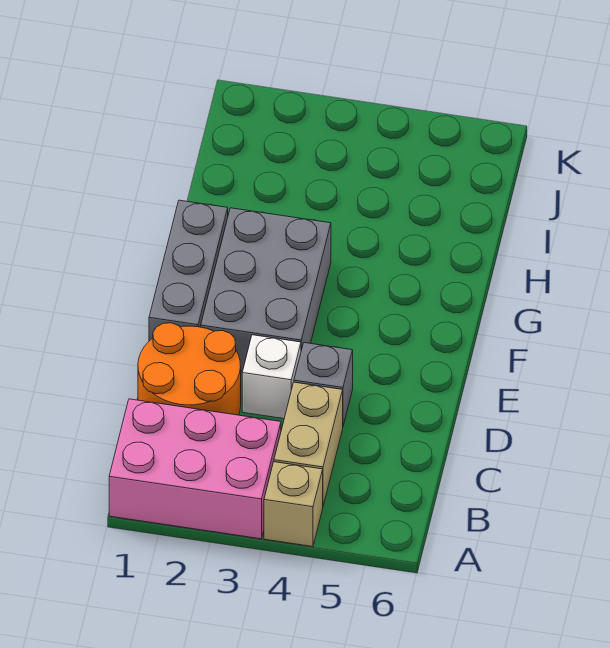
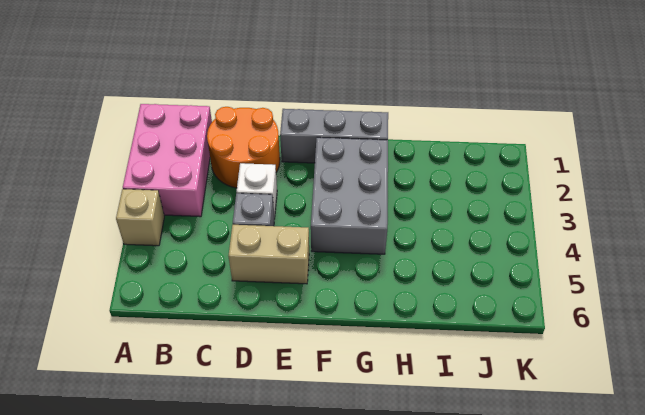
tan 1x2 brick [274,382,343,505] -> tan 1x2 brick moved to [228,225,309,284]
grey 2x3 brick [201,208,331,371] -> grey 2x3 brick turned to [311,137,388,254]

